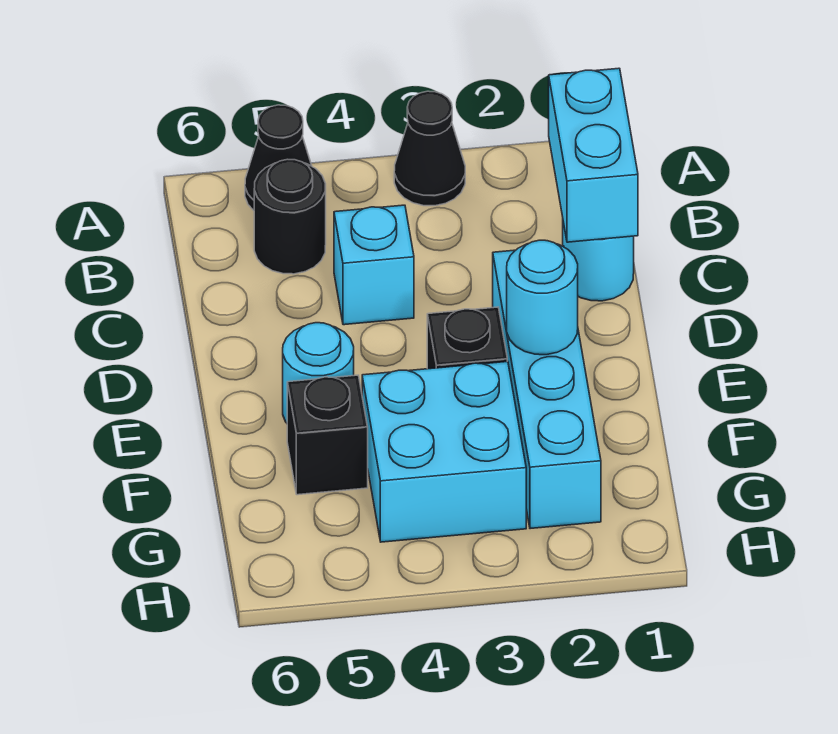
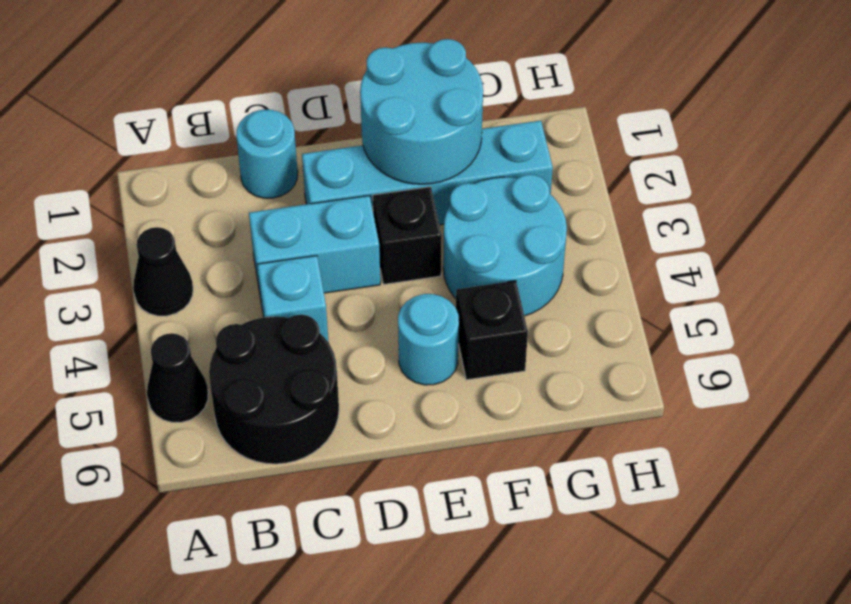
cyan 1x2 brick [549,68,638,242] -> cyan 1x2 brick moved to [249,196,380,298]
black 1x1 round brick [254,159,326,274] -> black 2x2 round brick [209,315,339,464]
cyan 1x1 round brick [507,240,578,355] -> cyan 2x2 round brick [360,39,483,184]
cyan 2x2 brick [362,361,526,542] -> cyan 2x2 round brick [443,174,567,316]

